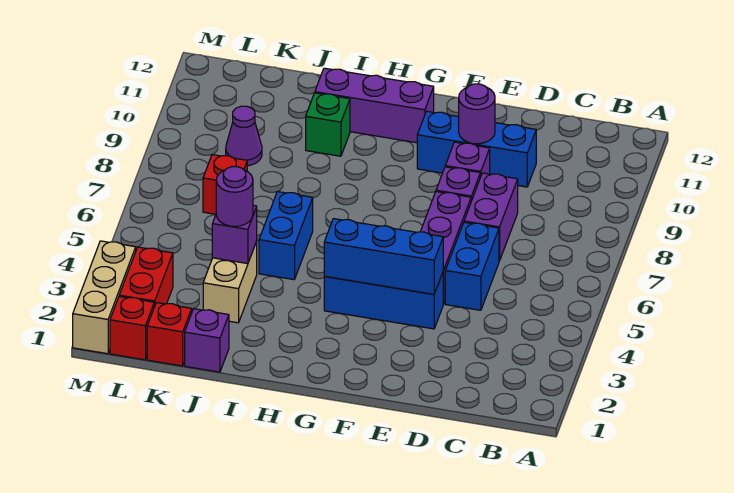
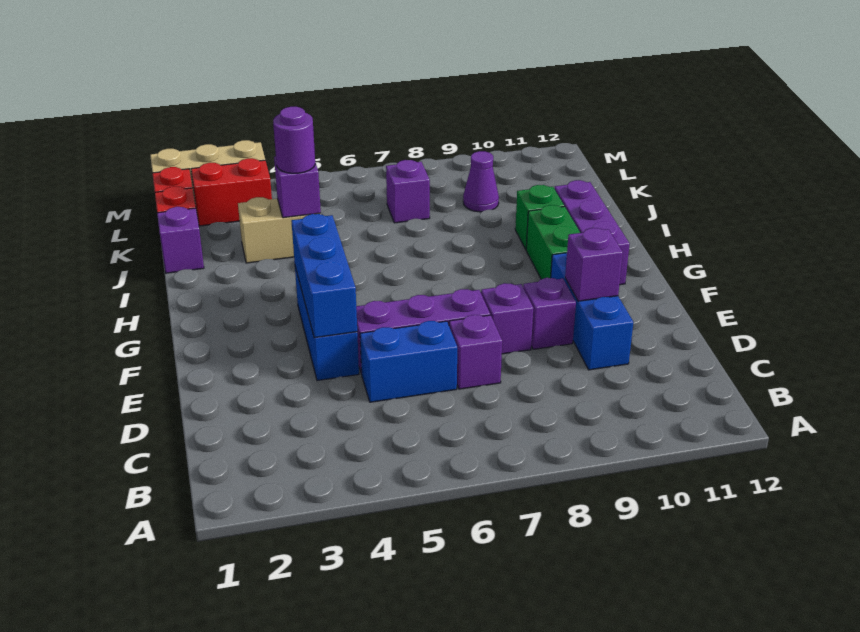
purple 1x2 brick [464,173,518,261] -> purple 1x1 brick [449,315,502,389]
purple 1x1 round brick [459,84,495,144] -> purple 1x1 brick [565,228,623,301]
none -> green 1x2 brick [526,205,580,279]
blue 1x2 brick [259,192,313,280] -> none
red 1x1 brick [203,155,247,214] -> purple 1x1 brick [386,160,430,223]

